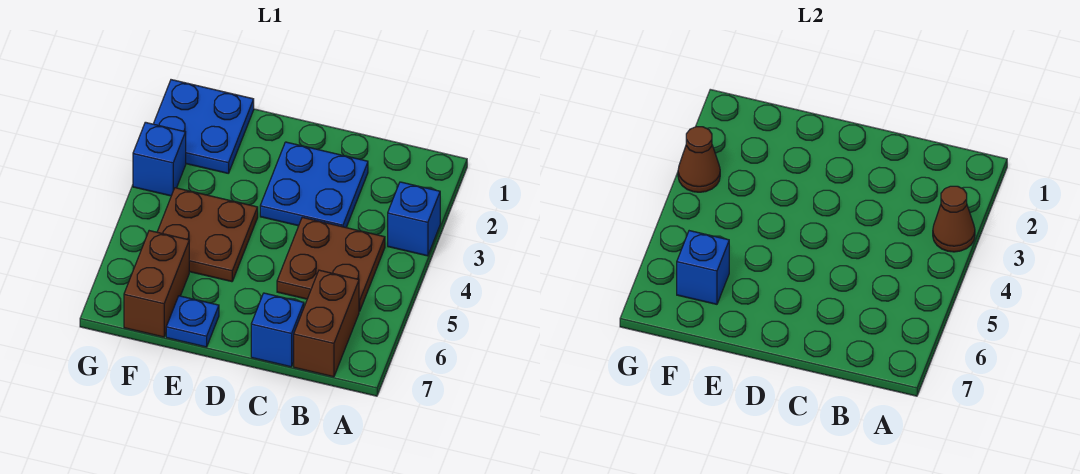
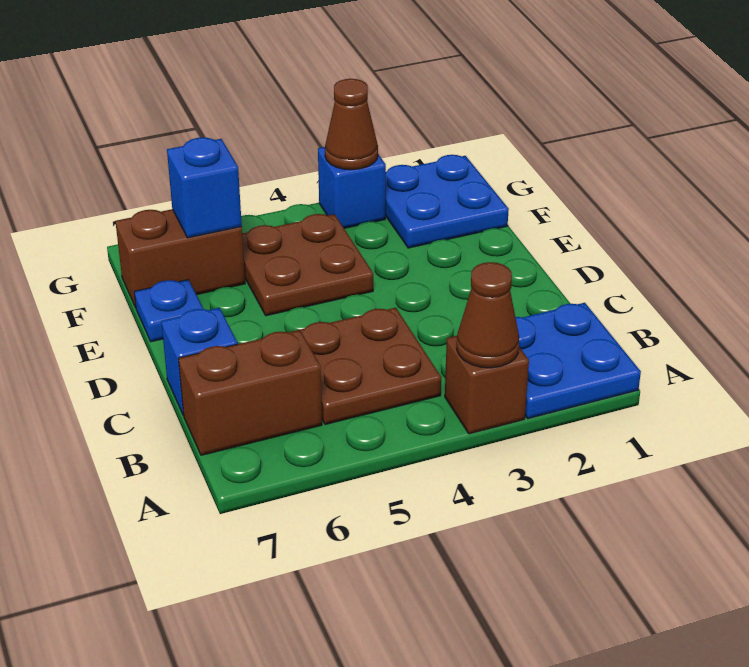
blue 1x1 brick [388,182,440,256] -> brown 1x1 brick [445,336,529,434]
blue 2x2 plate [260,142,368,227] -> blue 2x2 plate moved to [515,303,641,419]

